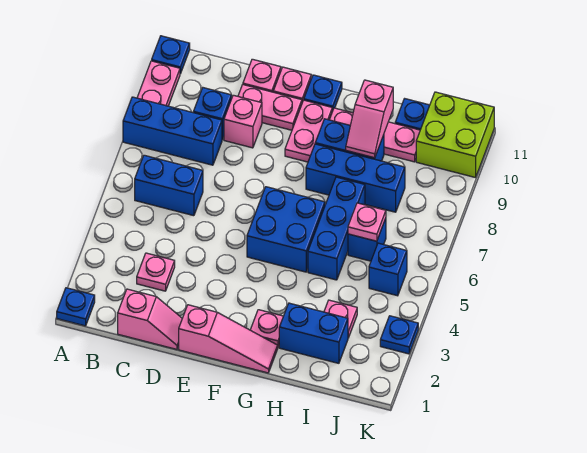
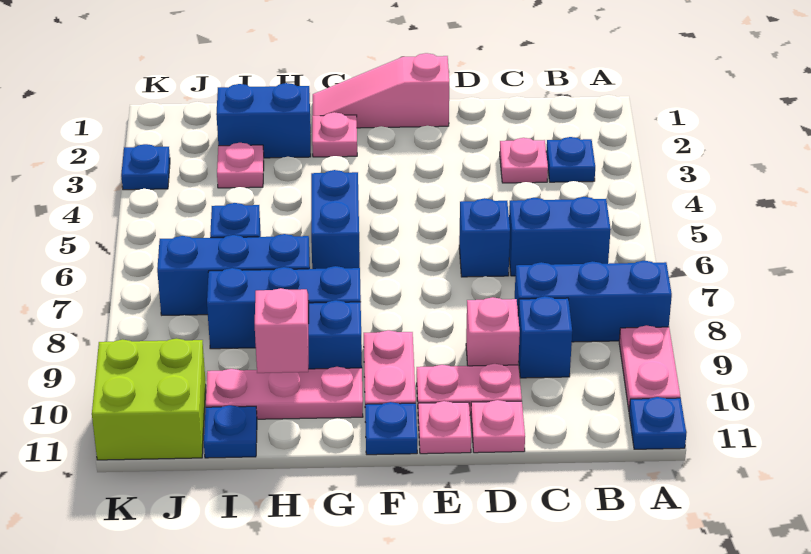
blue 1x1 plate [57,288,95,326] -> blue 1x1 plate moved to [546,137,595,182]
pink 1x2 slope [118,289,182,349] -> none
blue 2x2 brick [247,187,325,272] -> blue 1x2 brick [311,170,360,269]
blue 1x3 brick [308,177,365,280] -> blue 1x3 brick turned to [157,234,310,315]
pink 1x1 plate [348,203,386,241] -> none
blue 1x1 brick [369,243,407,296] -> blue 1x1 brick moved to [459,198,510,277]

